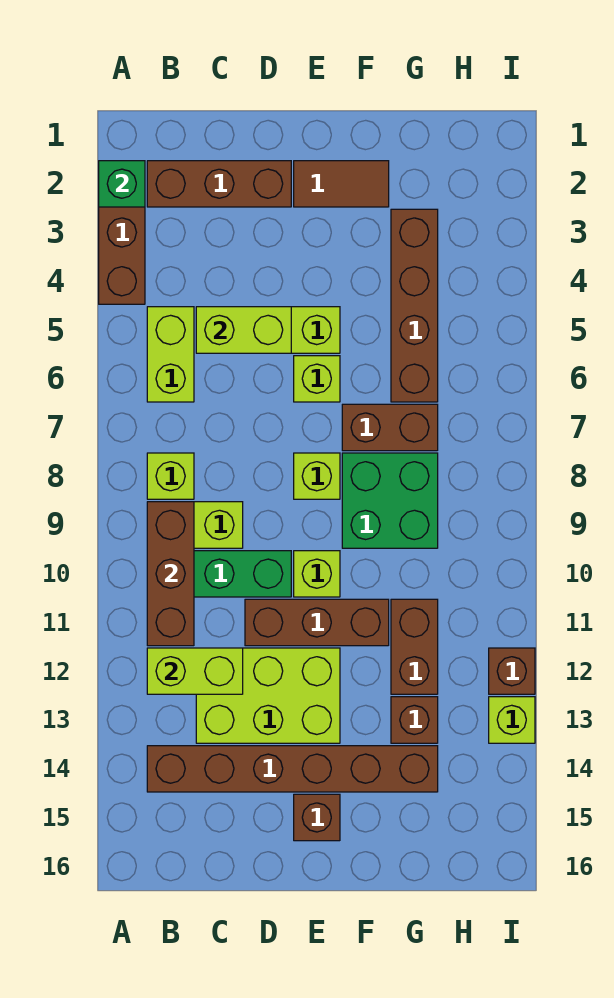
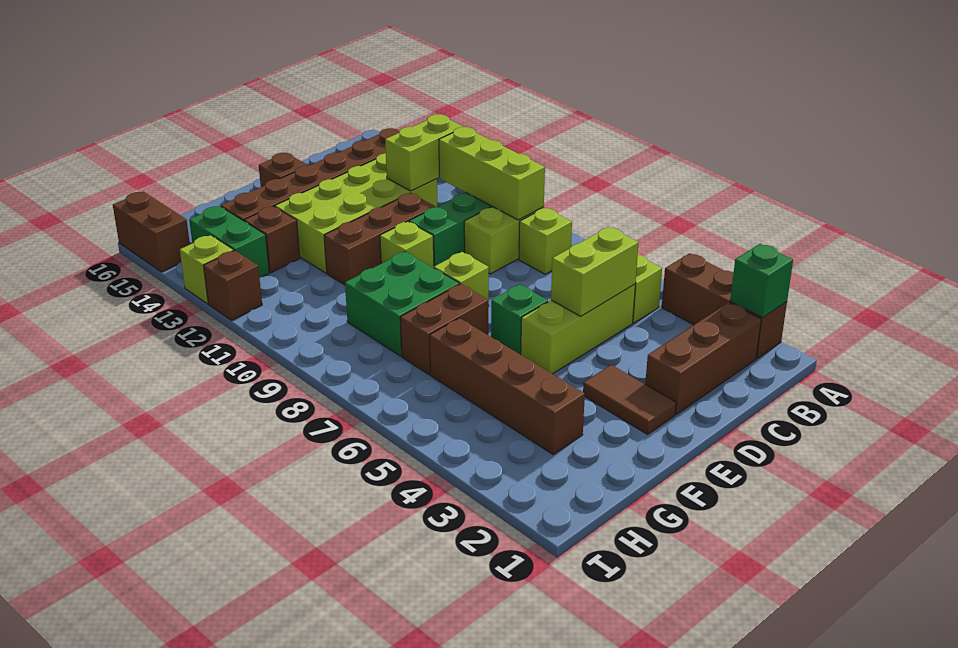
brown 1x3 brick [147,502,194,646] -> lime 1x3 brick [439,127,545,220]
lime 2x3 brick [196,648,340,743] -> lime 2x4 brick [275,153,438,273]
brown 1x2 tile [294,161,389,207] -> brown 1x2 tile turned to [583,365,676,434]
lime 1x1 brick [294,356,340,402] -> green 1x1 brick [491,284,548,355]
brown 1x2 brick [391,599,438,694] -> brown 1x2 brick moved to [113,192,190,272]
none -> green 1x2 brick [189,206,269,278]

